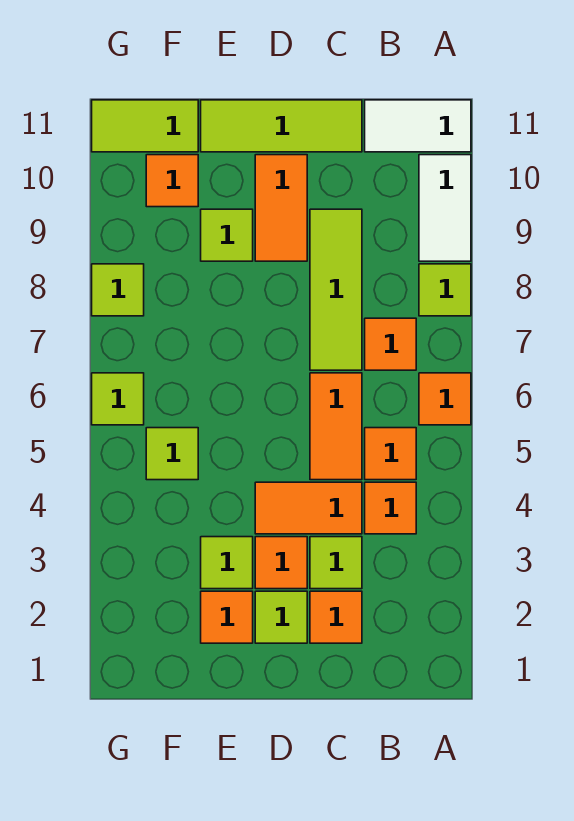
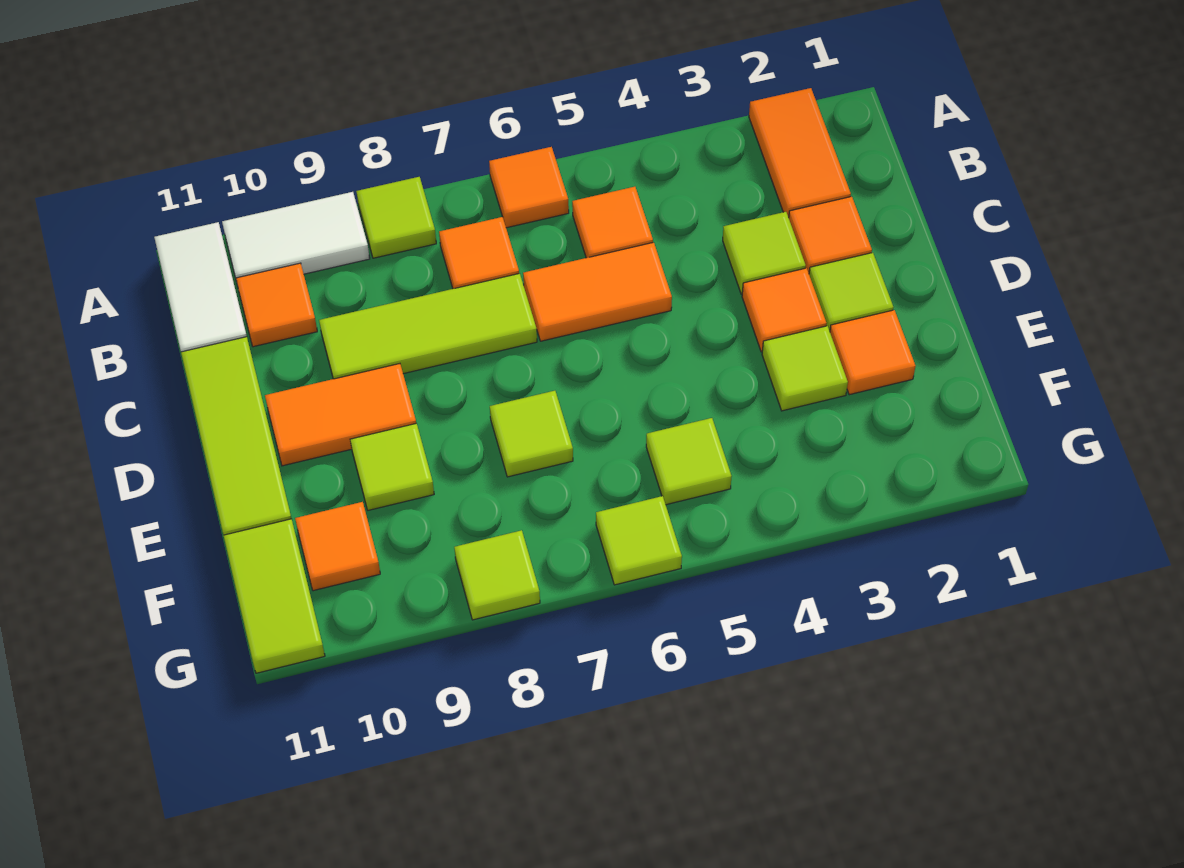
orange 1x1 tile [365,482,416,534] -> orange 1x1 tile moved to [236,263,317,347]
orange 1x2 tile [255,482,362,534] -> orange 1x2 tile moved to [749,88,851,217]
none -> lime 1x1 tile [490,391,573,477]

